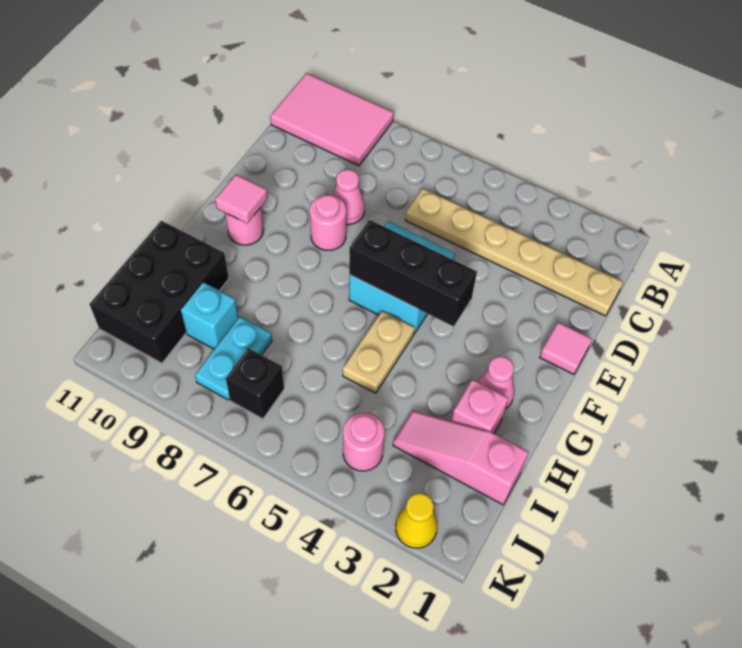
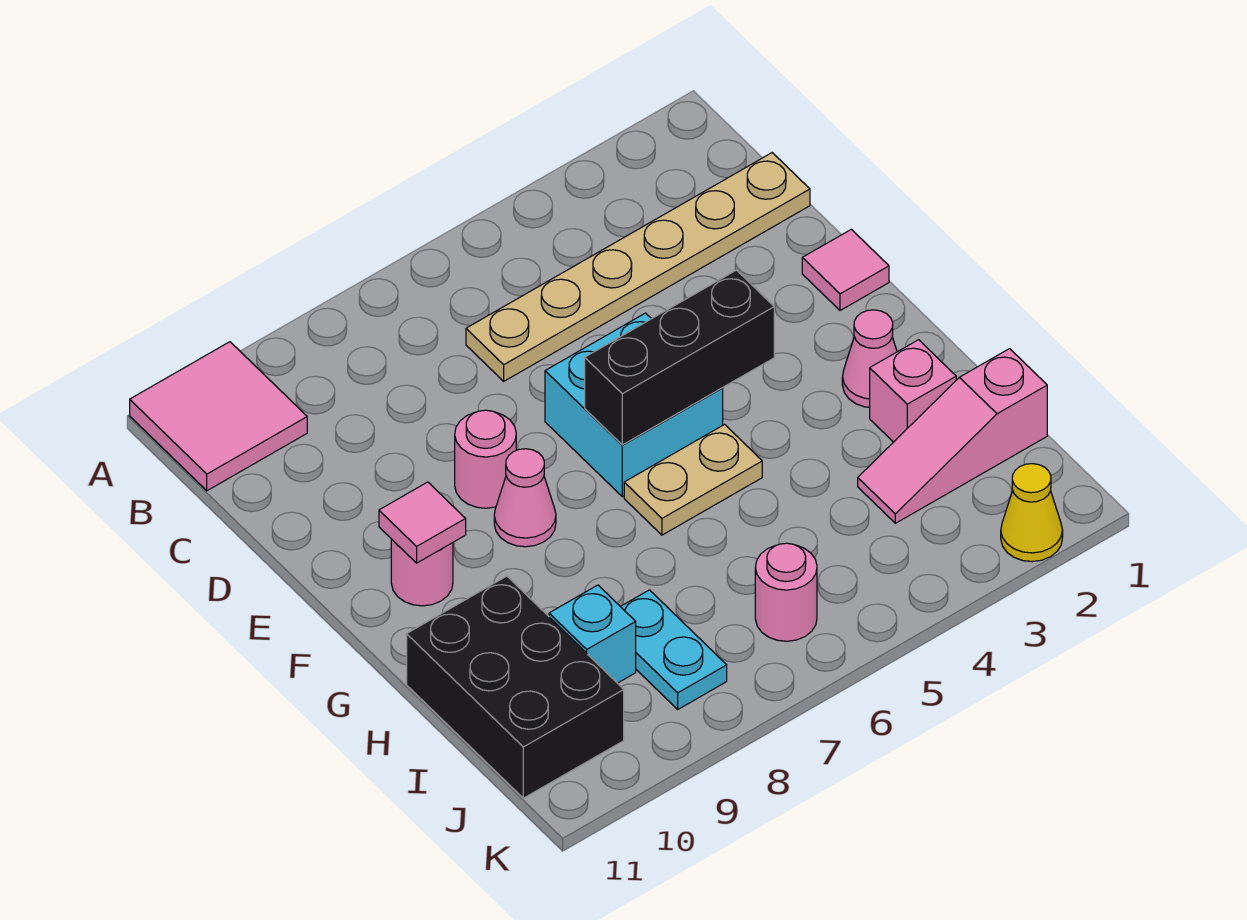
pink 2x3 tile [270,73,394,166] -> pink 2x2 tile [130,342,307,491]
pink 1x1 cone [333,169,365,225] -> pink 1x1 cone moved to [494,449,556,547]
tan 1x2 plate [343,311,415,393] -> tan 1x2 plate turned to [624,425,762,535]
pink 1x1 round brick [343,413,384,471] -> pink 1x1 round brick moved to [755,543,817,641]
black 1x1 brick [226,348,284,419] -> none

